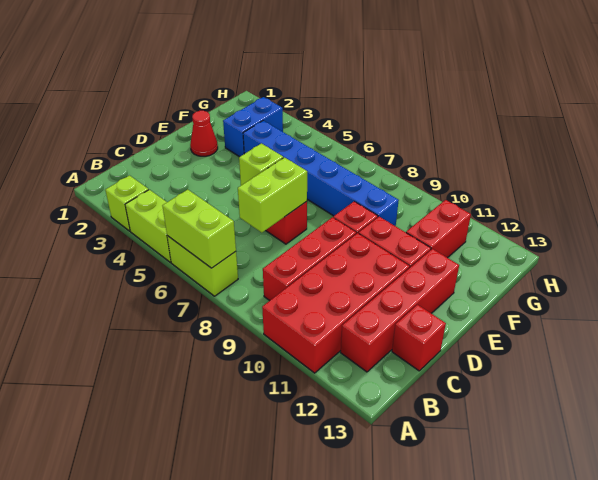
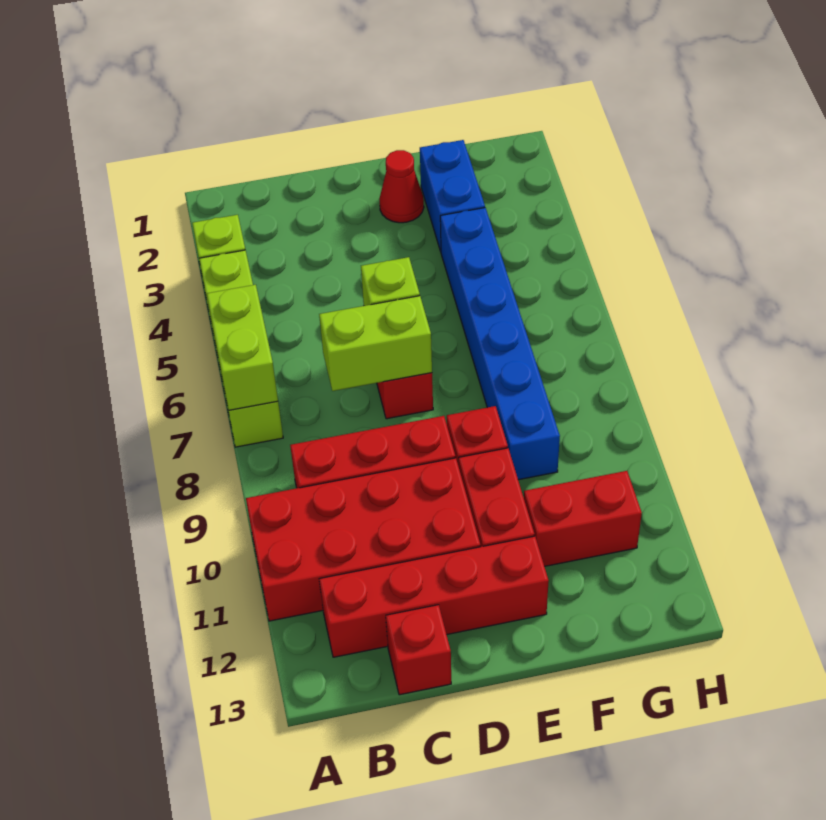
blue 1x2 brick [223,97,283,157] -> blue 1x2 brick turned to [420,140,485,251]

